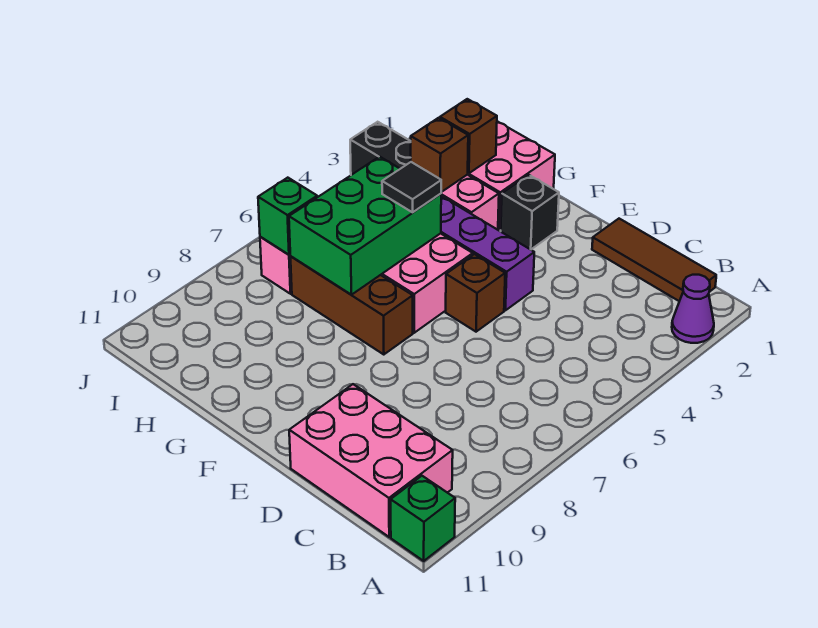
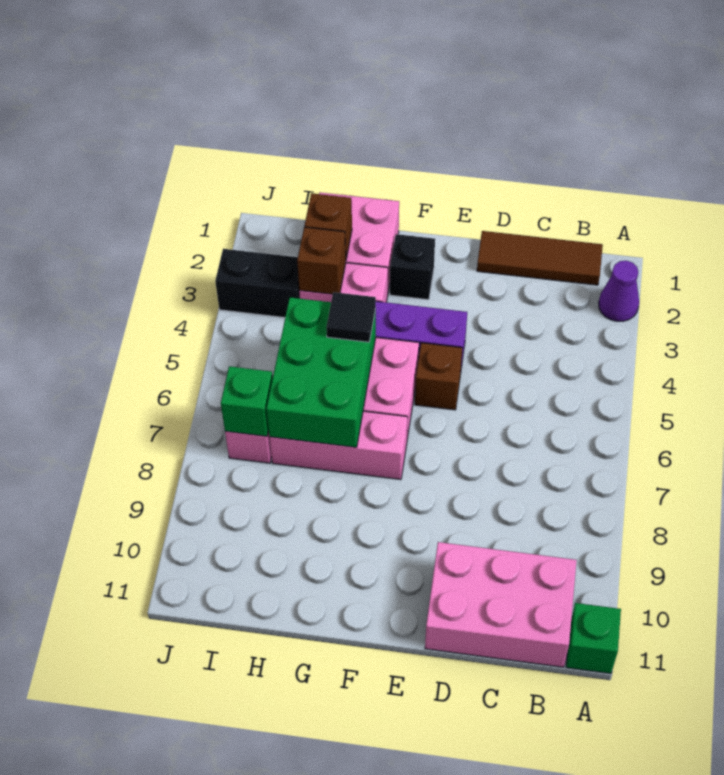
brown 1x3 brick [291,257,413,355] -> pink 1x3 brick [269,411,408,479]

